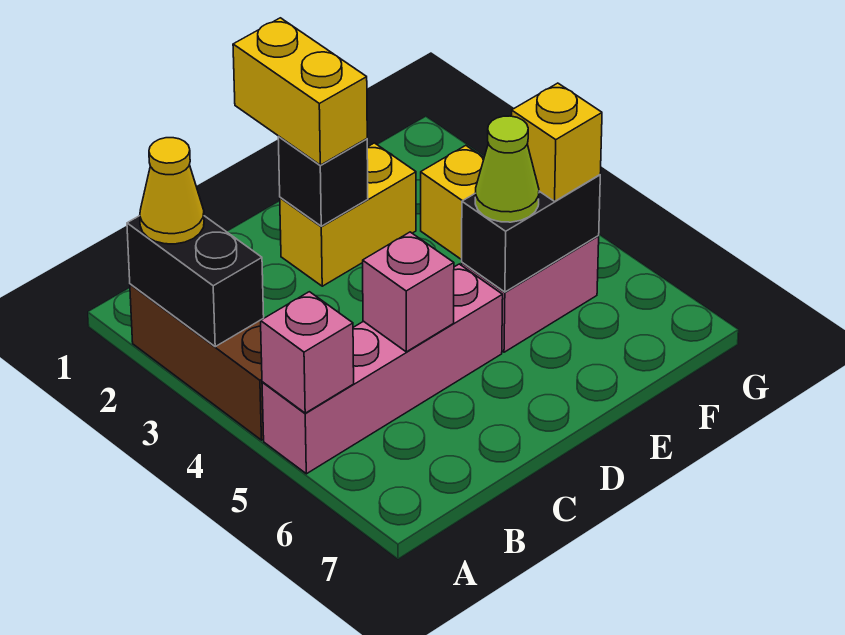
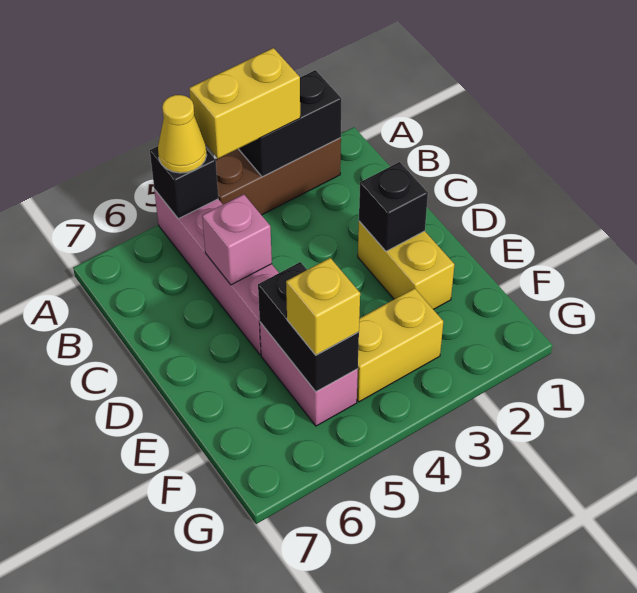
yellow 1x1 cone [140,138,204,244] -> yellow 1x1 cone moved to [158,95,207,173]
pink 1x1 brick [261,292,354,413] -> black 1x1 brick [150,146,218,219]
yellow 1x2 brick [233,18,367,165] -> yellow 1x2 brick moved to [189,48,300,158]
lime 1x1 cone [475,116,539,222] -> none

